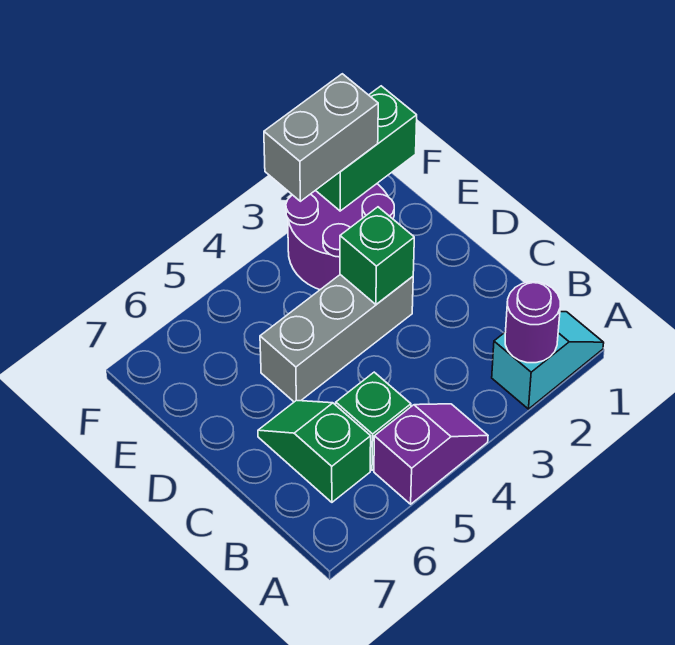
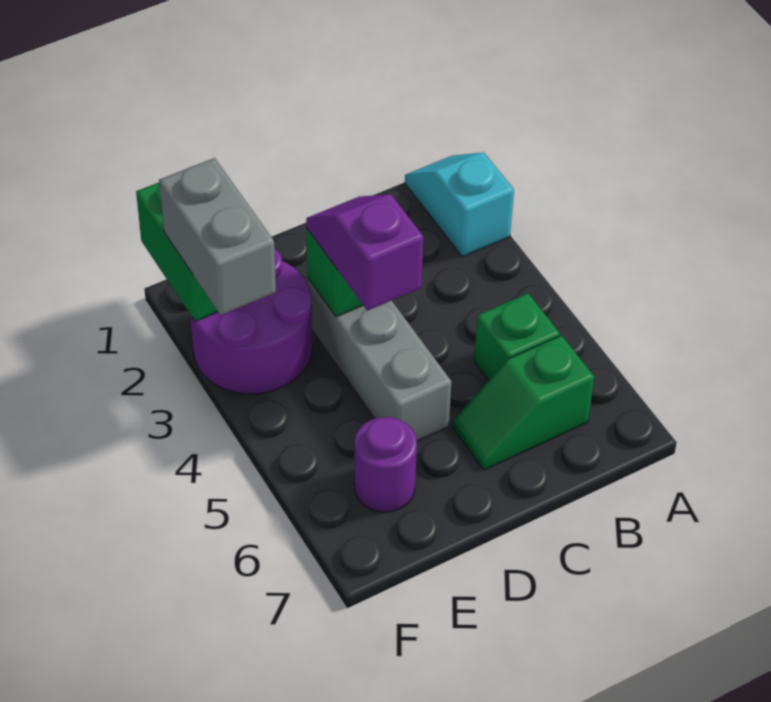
purple 1x1 round brick [505,282,560,363] -> purple 1x1 round brick moved to [354,417,417,512]
purple 1x2 slope [374,404,488,504] -> purple 1x2 slope moved to [306,194,423,311]

